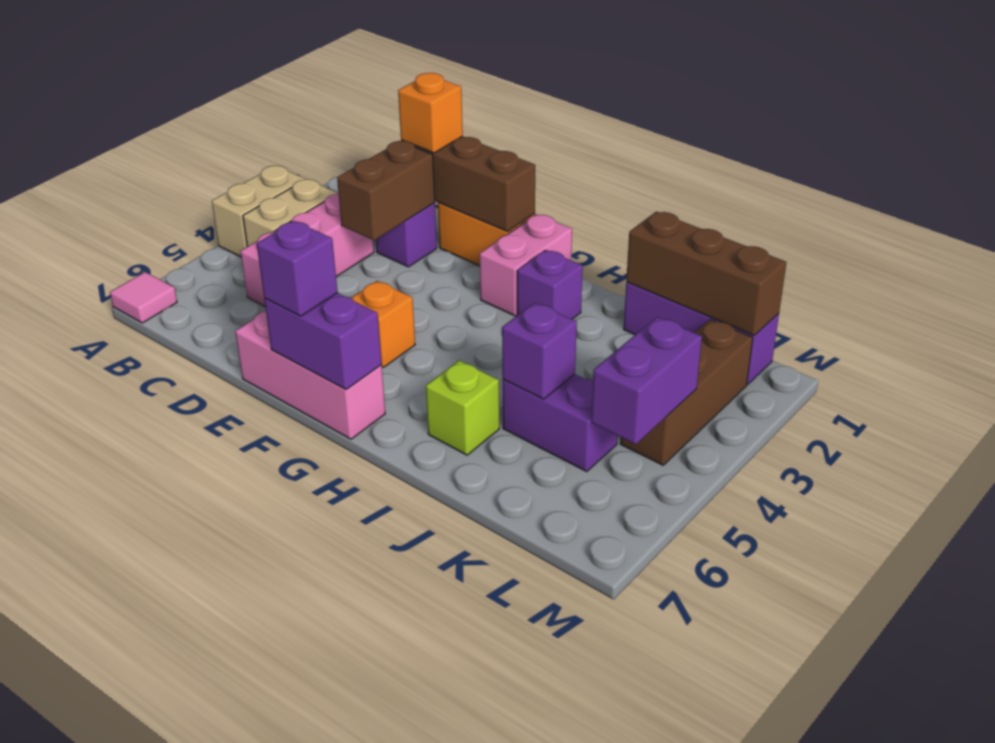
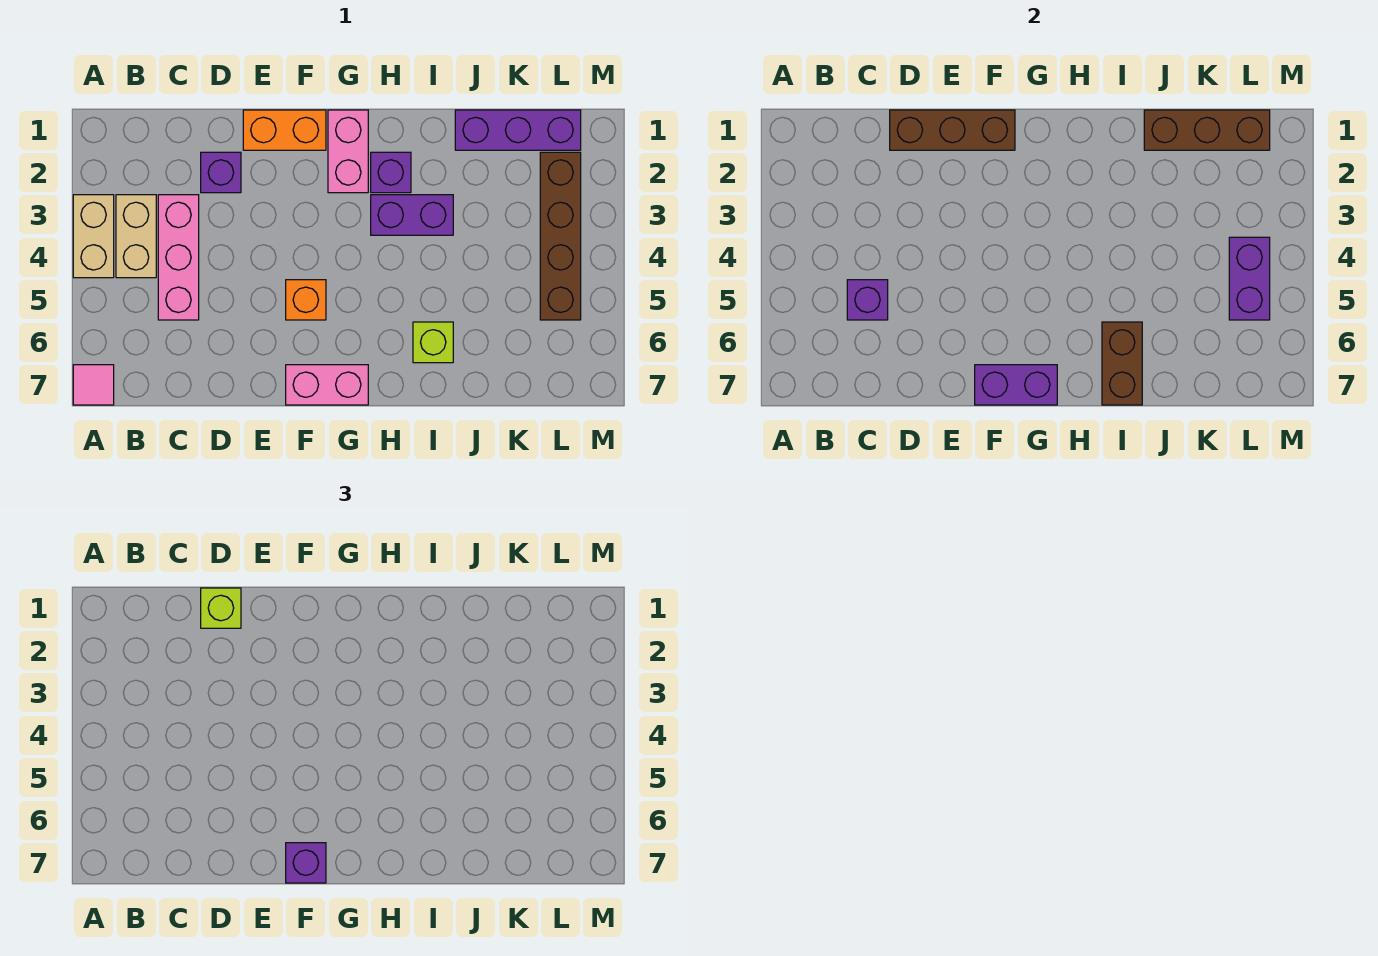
orange 1x1 brick [398,73,463,153] -> lime 1x1 brick [201,588,241,628]
brown 1x2 brick [337,141,435,240] -> brown 1x2 brick moved to [1102,322,1142,405]
pink 1x3 brick [235,311,385,439] -> pink 1x2 brick [286,365,368,405]
purple 1x2 brick [503,374,617,472] -> purple 1x2 brick moved to [371,195,453,235]
purple 1x1 brick [502,303,577,399] -> purple 1x1 brick moved to [847,280,888,320]
brown 1x3 brick [620,319,753,465] -> brown 1x4 brick [540,152,581,320]

